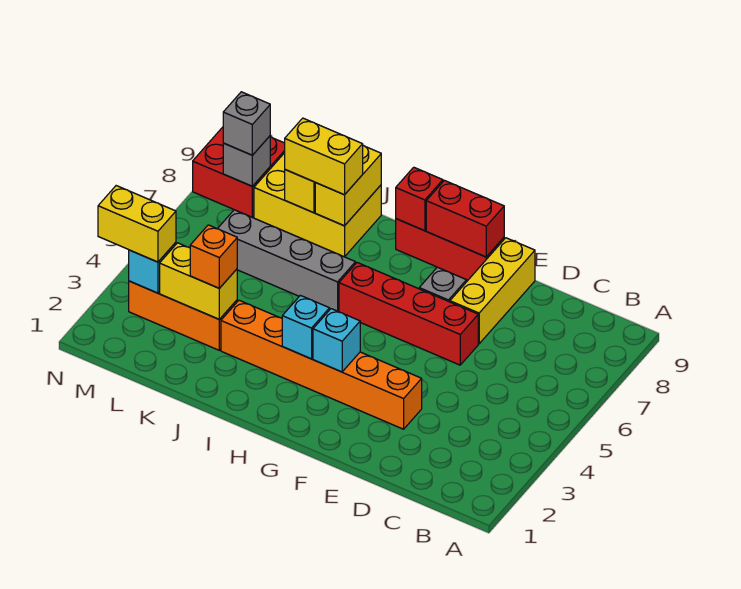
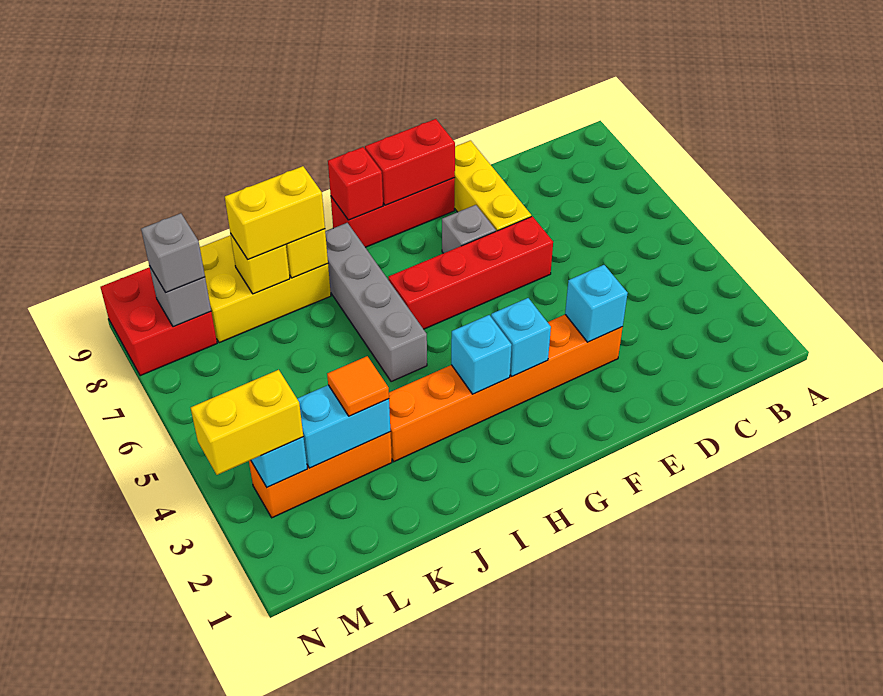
none -> cyan 1x1 brick [565,265,628,342]
grey 1x4 brick [218,210,355,312] -> grey 1x4 brick turned to [325,223,427,382]
yellow 1x2 brick [160,243,237,319] -> cyan 1x2 brick [297,385,390,468]
orange 1x1 brick [190,225,237,288] -> orange 1x1 tile [327,356,389,416]

